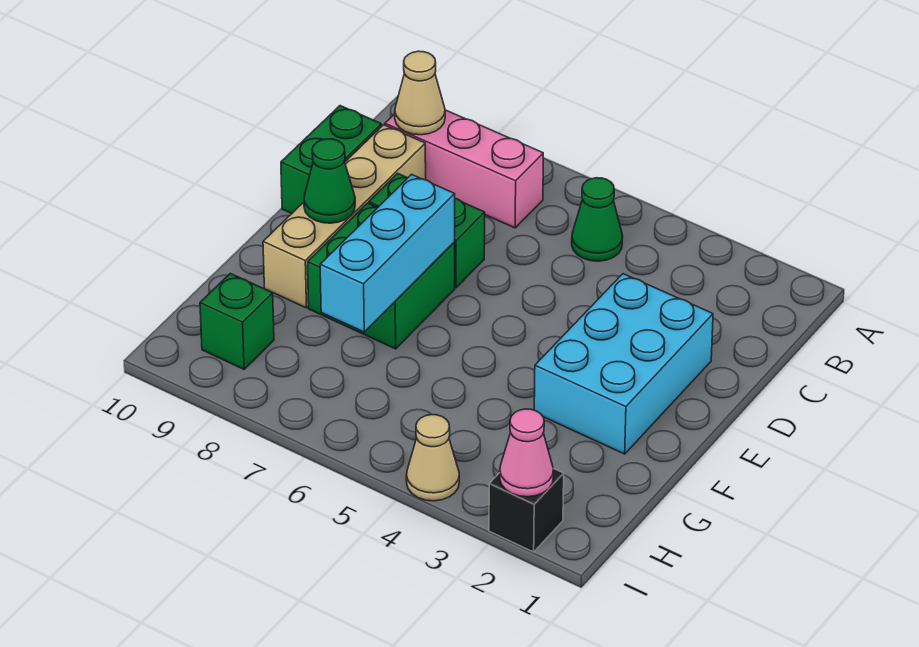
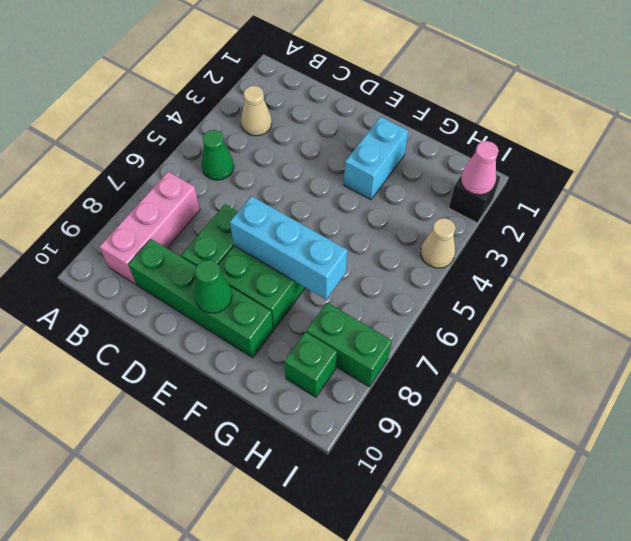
tan 1x1 cone [395,51,445,135] -> tan 1x1 cone moved to [241,86,272,136]
tan 1x4 brick [263,125,426,308] -> green 1x4 brick [128,239,273,358]
green 1x2 brick [281,106,382,214] -> green 1x2 brick moved to [306,303,392,387]
cyan 2x3 brick [534,274,713,454] -> cyan 1x2 brick [344,117,408,200]

